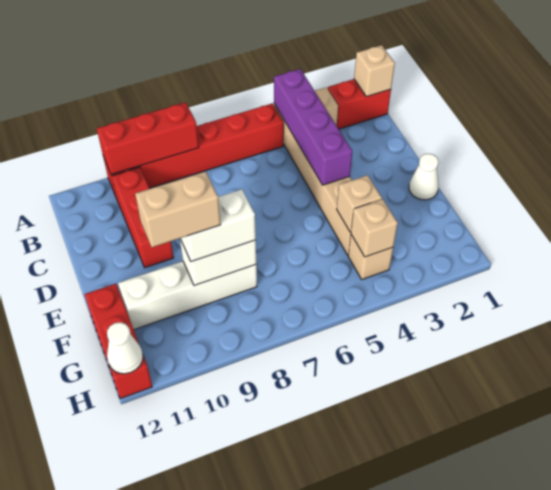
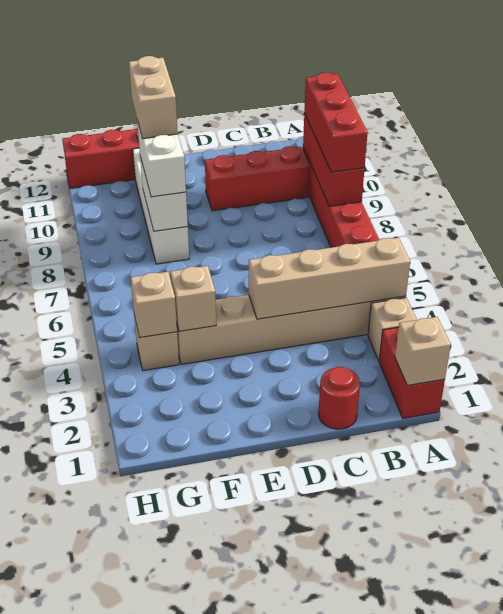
purple 1x4 brick [274,69,352,185] -> tan 1x4 brick [249,238,410,319]
none -> red 1x3 brick [304,73,368,172]
none -> red 1x1 round brick [318,367,360,429]
white 1x1 cone [409,154,439,200] -> none
white 1x1 cone [107,322,143,374] -> none

